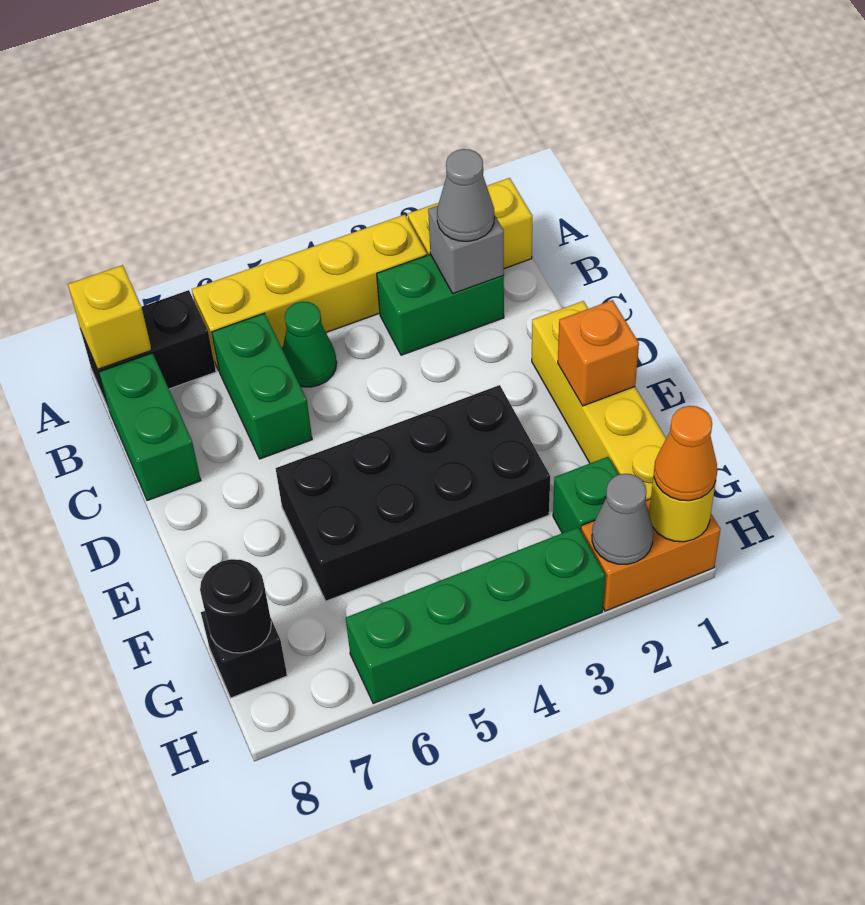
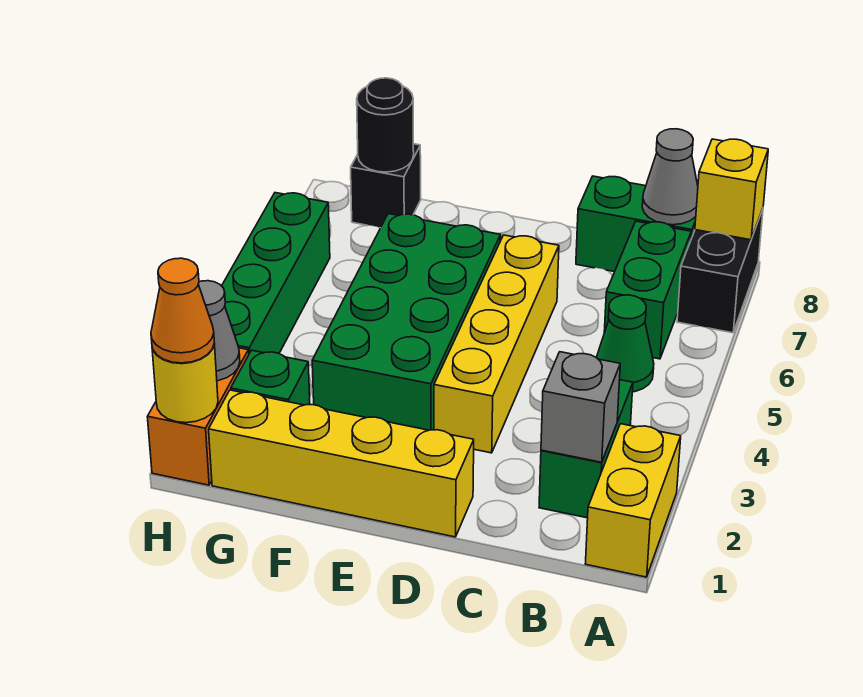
yellow 1x4 brick [192,215,427,370] -> yellow 1x4 brick moved to [434,235,559,453]
grey 1x1 cone [437,149,494,241] -> grey 1x1 cone moved to [642,129,698,225]
green 1x2 brick [212,313,312,459] -> green 1x2 brick turned to [604,221,691,359]
orange 1x1 brick [558,300,639,406] -> none
black 2x4 brick [276,385,550,601] -> green 2x4 brick [312,214,501,430]

